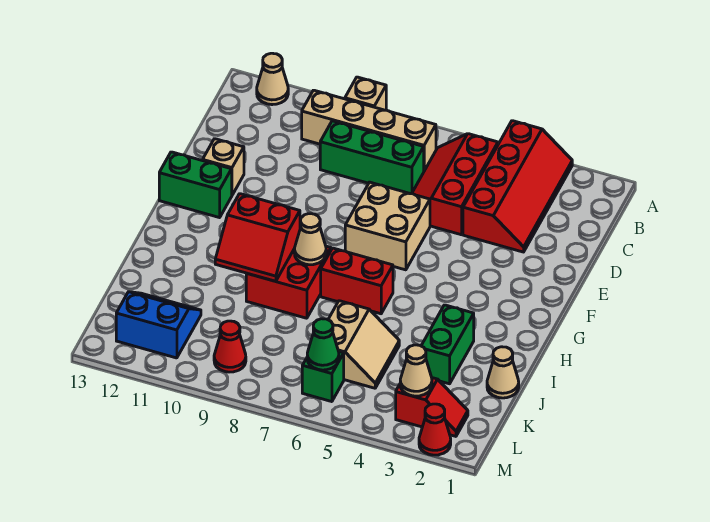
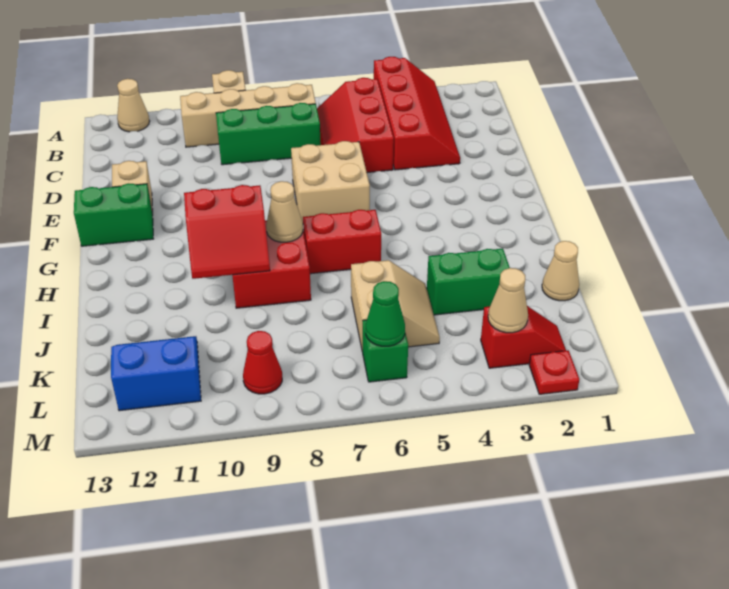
green 1x2 brick [421,305,474,384] -> green 1x2 brick turned to [427,248,510,315]
red 1x1 cone [419,404,451,455] -> red 1x1 plate [529,350,579,394]

